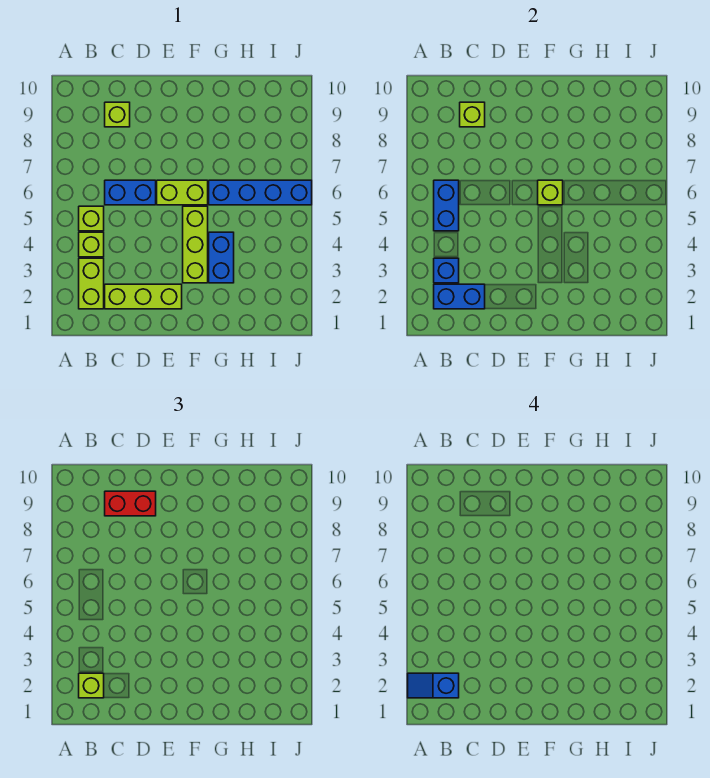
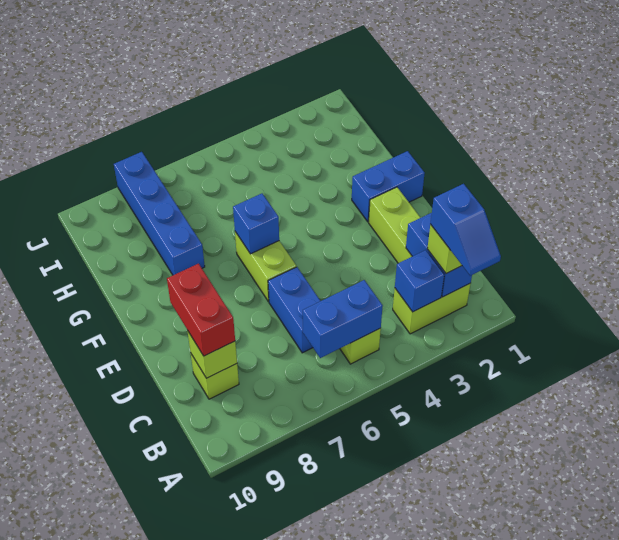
lime 1x1 brick [79,232,104,257] -> none
lime 1x3 brick [183,206,208,283] -> none
lime 1x1 brick [538,180,563,205] -> blue 1x1 brick [233,194,279,254]
blue 1x2 brick [209,232,234,283] -> blue 1x2 brick moved to [352,151,425,222]
blue 1x4 brick [209,180,312,205] -> blue 1x4 brick moved to [114,152,205,275]

